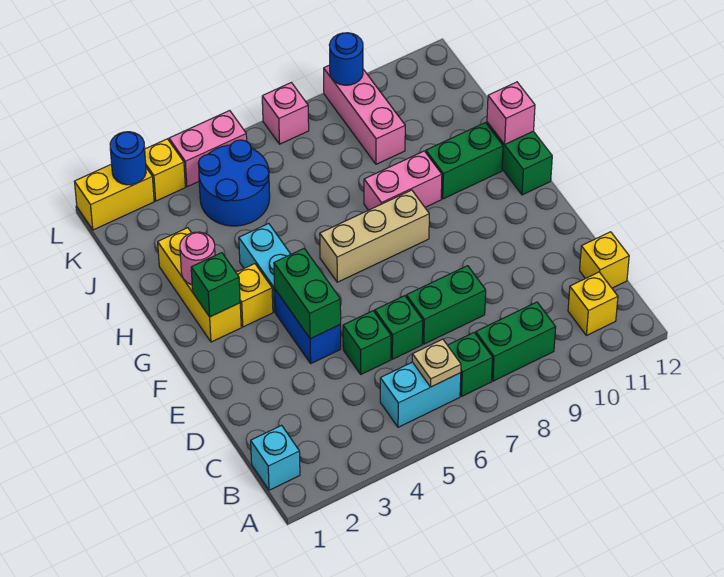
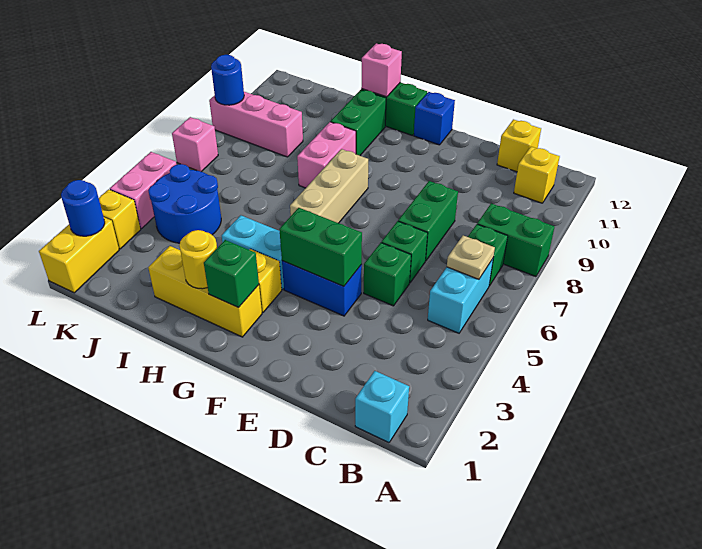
green 1x2 brick [476,302,556,381] -> green 1x2 brick turned to [477,203,554,277]
none -> blue 1x1 brick [414,92,455,145]
pink 1x1 round brick [180,232,215,285] -> yellow 1x1 round brick [179,230,217,289]

